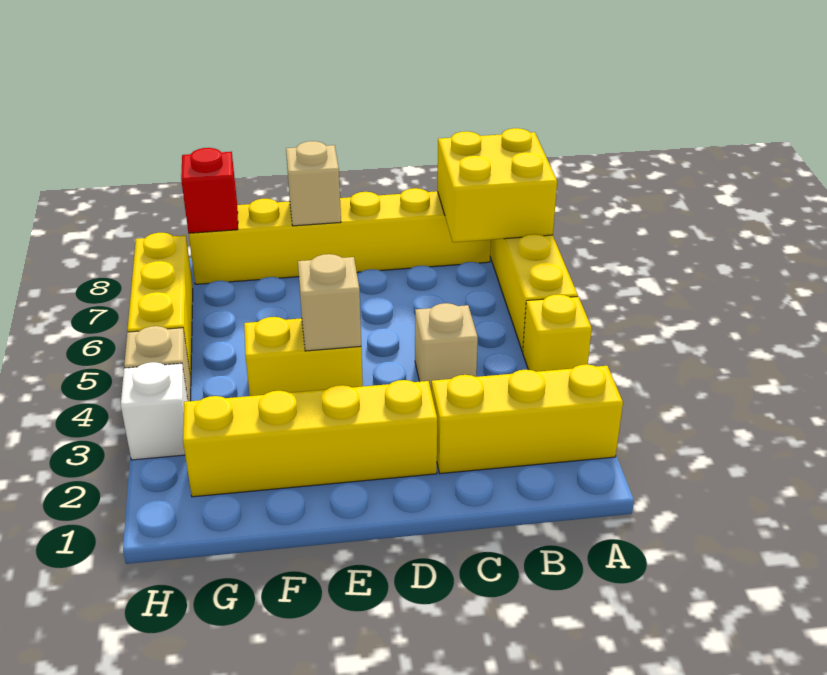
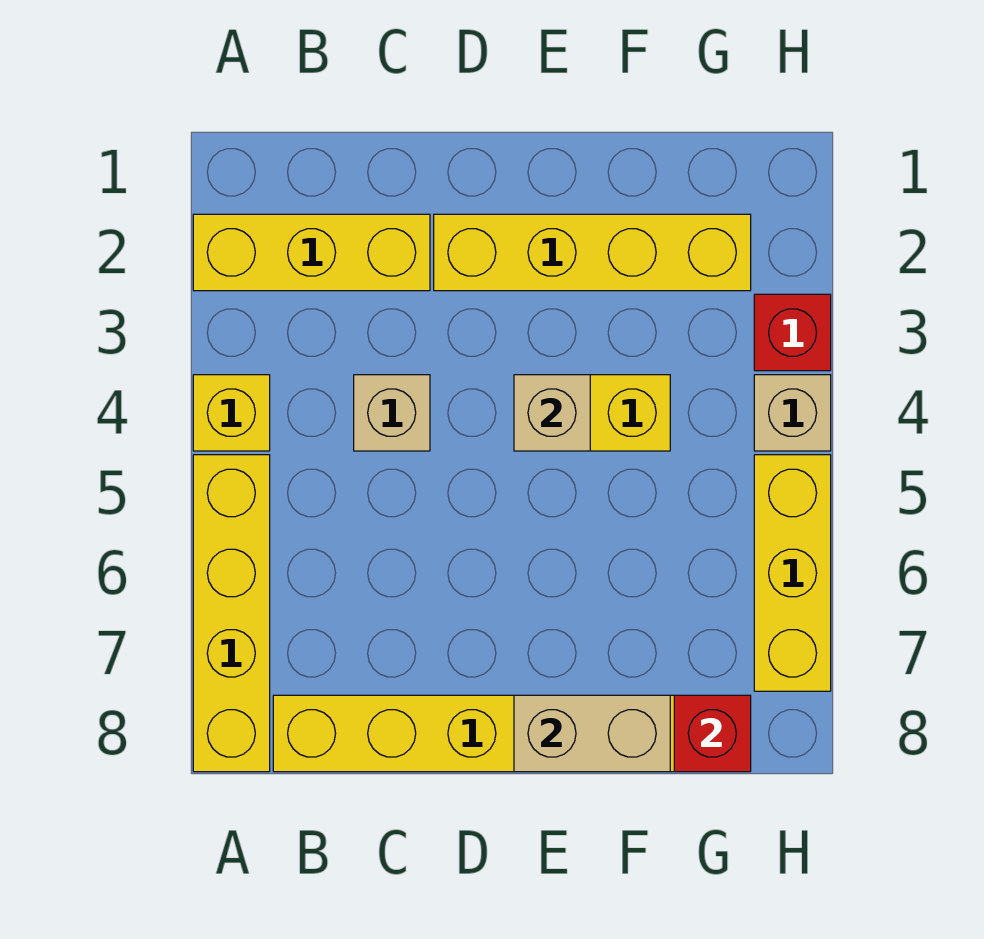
yellow 2x2 brick [437,128,557,242] -> none
tan 1x1 brick [286,141,341,226] -> tan 1x2 brick [514,695,670,772]
white 1x1 brick [121,362,188,460] -> red 1x1 brick [754,294,831,371]

